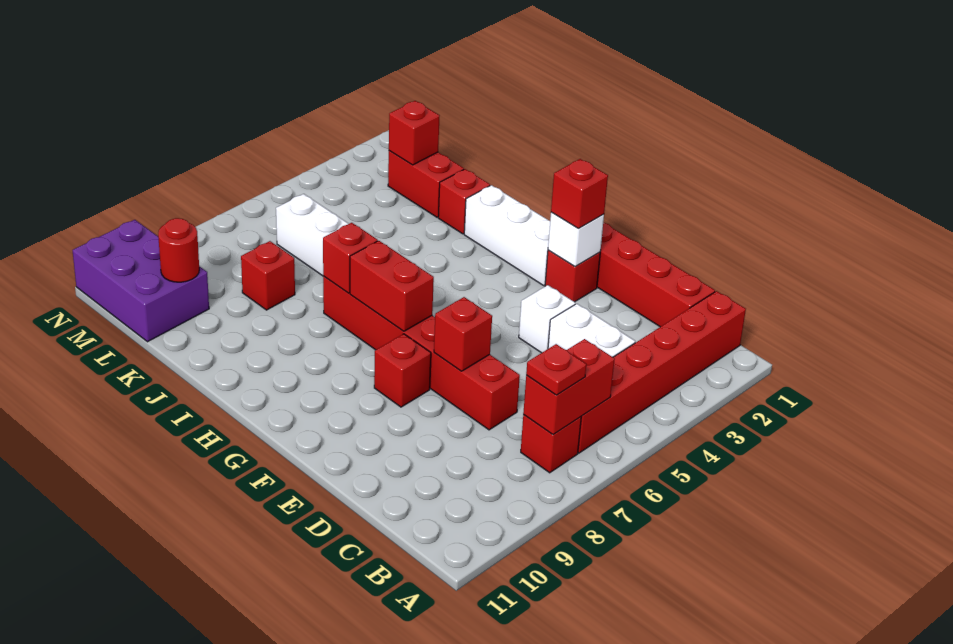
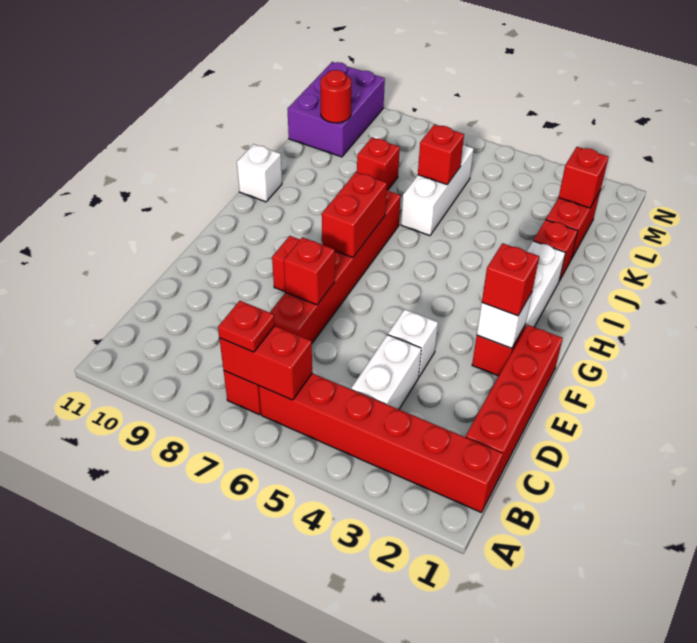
red 1x1 brick [323,223,378,293] -> red 1x1 brick moved to [418,125,464,184]
none -> white 1x1 brick [237,144,282,202]

